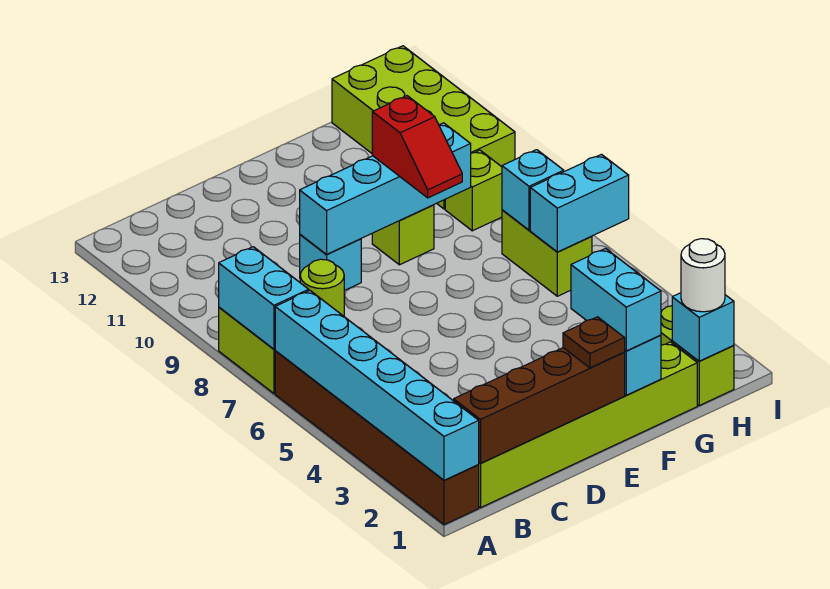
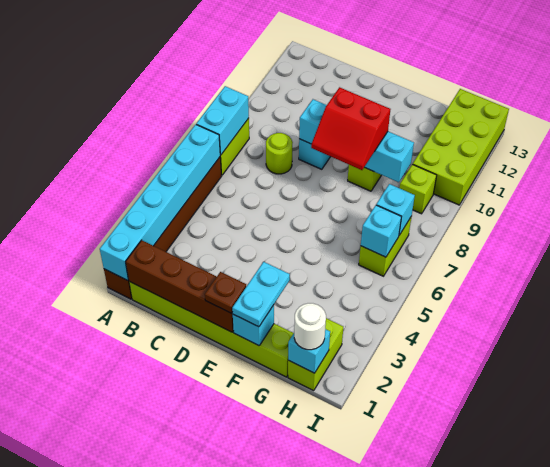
cyan 1x2 brick [571,249,661,351] -> cyan 1x2 plate [232,262,290,327]
red 1x2 slope [372,96,462,198] -> red 2x2 slope [311,87,390,170]
cyan 1x2 brick [530,154,629,252] -> cyan 1x1 brick [361,205,401,257]

